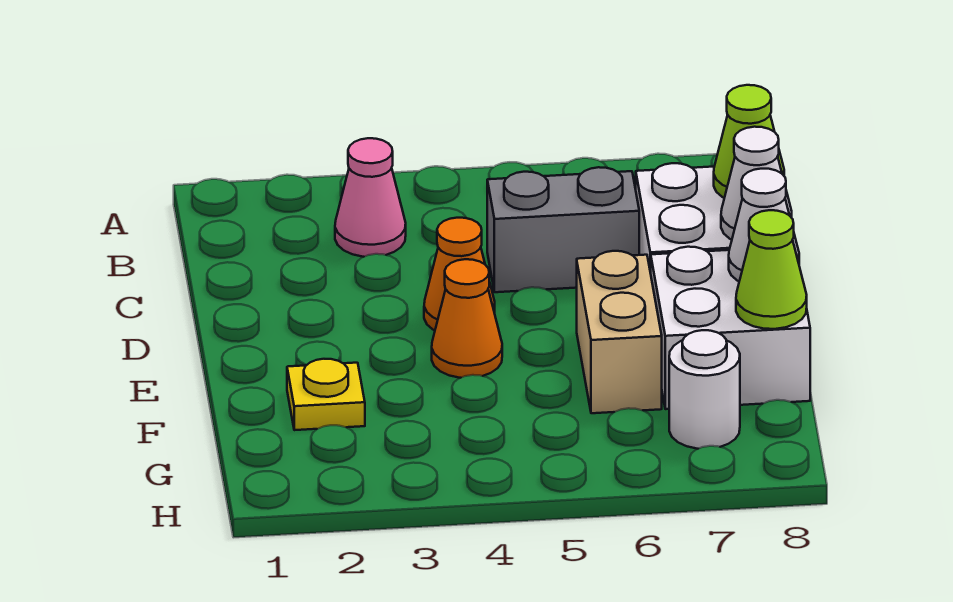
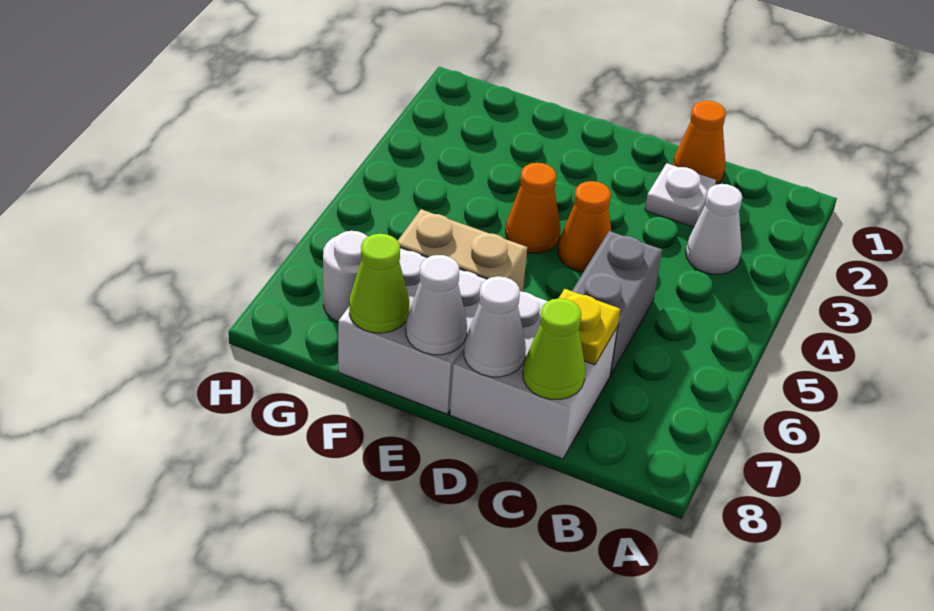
pink 1x1 cone [335,138,406,257] -> white 1x1 cone [686,184,742,274]
none -> orange 1x1 cone [673,101,726,185]
none -> white 1x1 plate [645,163,716,227]
yellow 1x1 plate [287,359,365,430] -> yellow 1x1 plate moved to [559,289,620,365]

